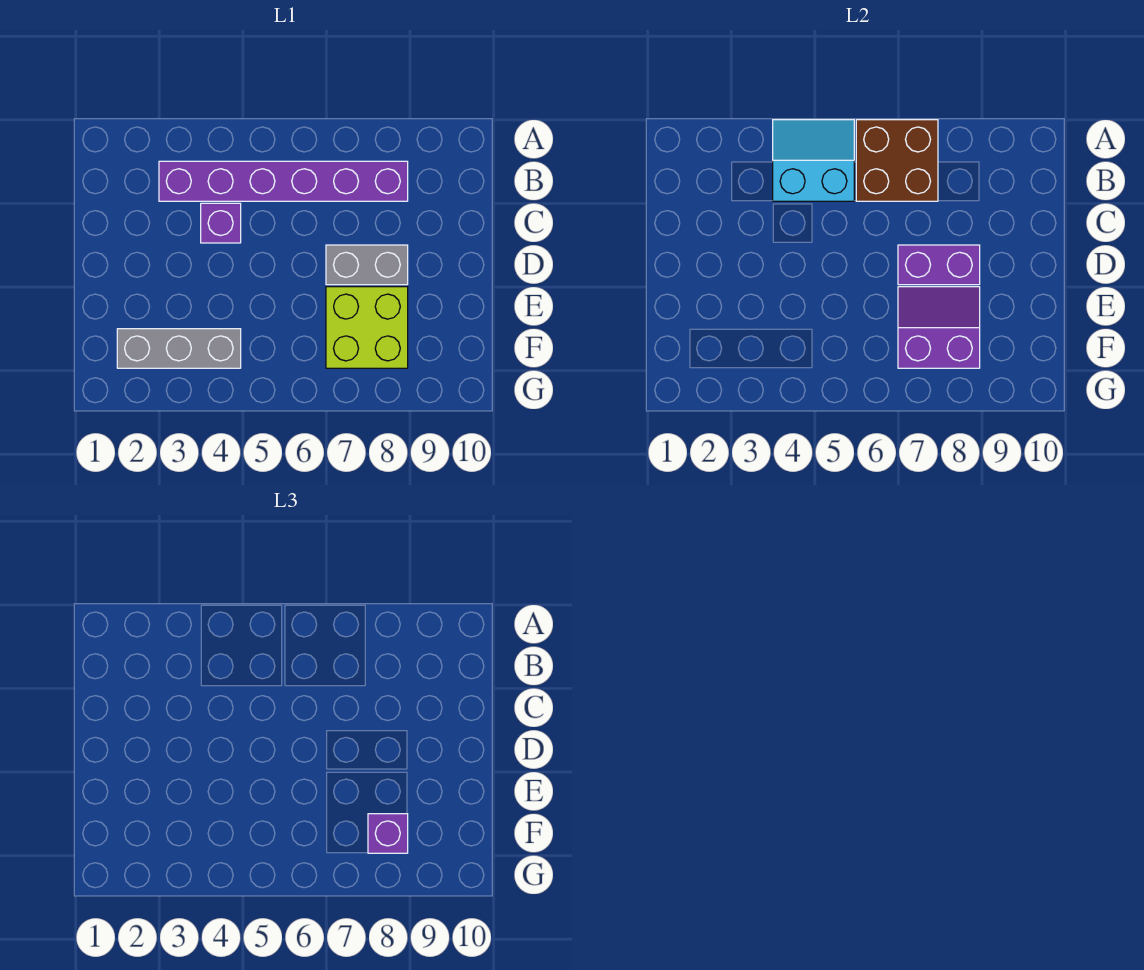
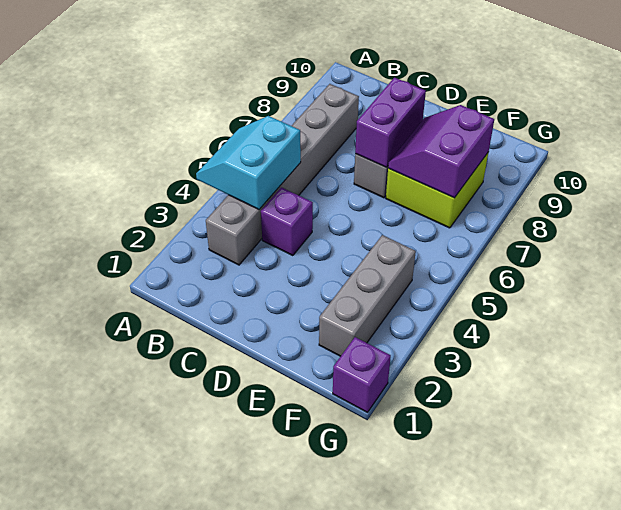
brown 2x2 brick [856,120,938,201] -> none
purple 1x6 brick [159,161,408,201] -> grey 1x6 brick [206,84,359,265]
purple 1x1 brick [368,814,408,853] -> purple 1x1 brick moved to [333,337,391,412]

